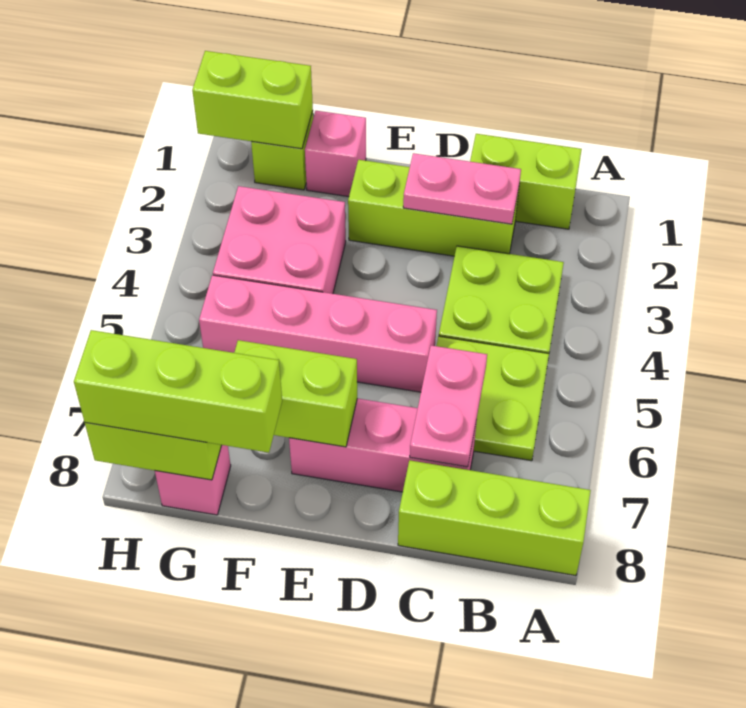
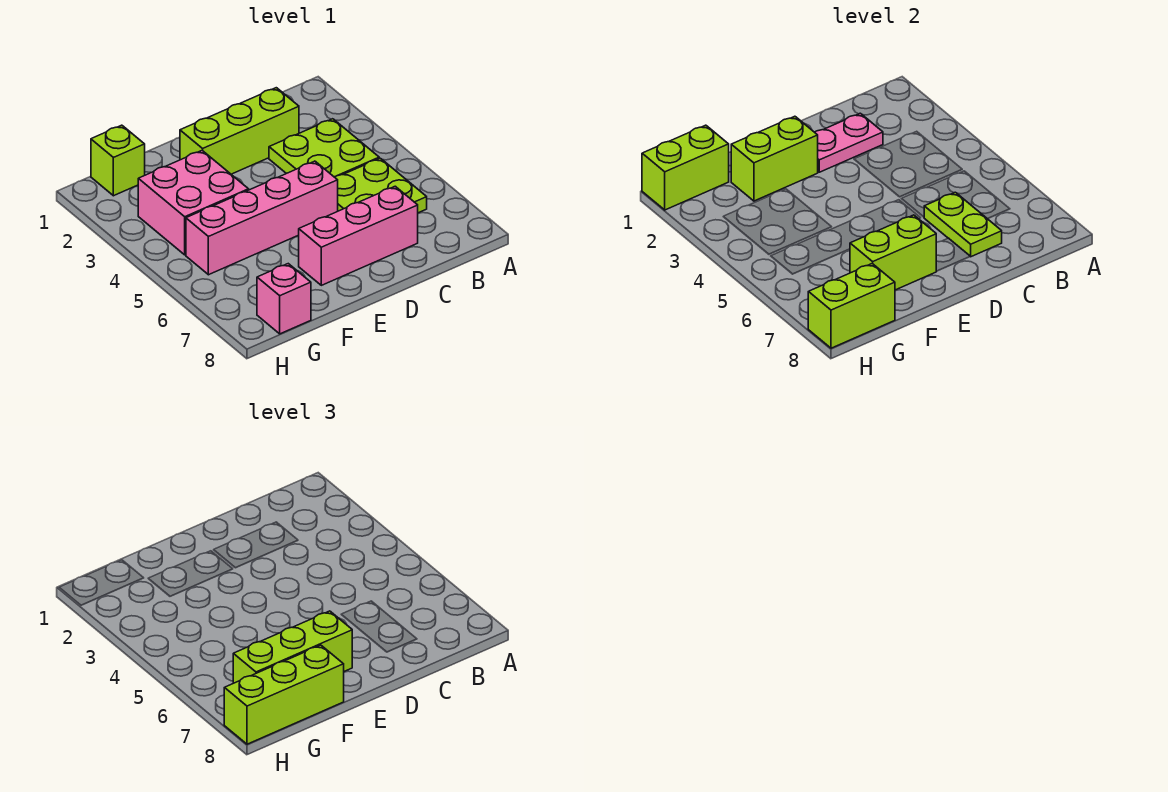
lime 1x3 brick [398,460,591,576] -> lime 1x3 brick moved to [233,611,352,683]
lime 1x2 brick [470,134,582,229] -> lime 1x2 brick moved to [731,116,818,201]
pink 1x2 plate [410,345,487,467] -> lime 1x2 plate [924,192,1002,257]
pink 1x1 brick [305,111,366,197] -> none

